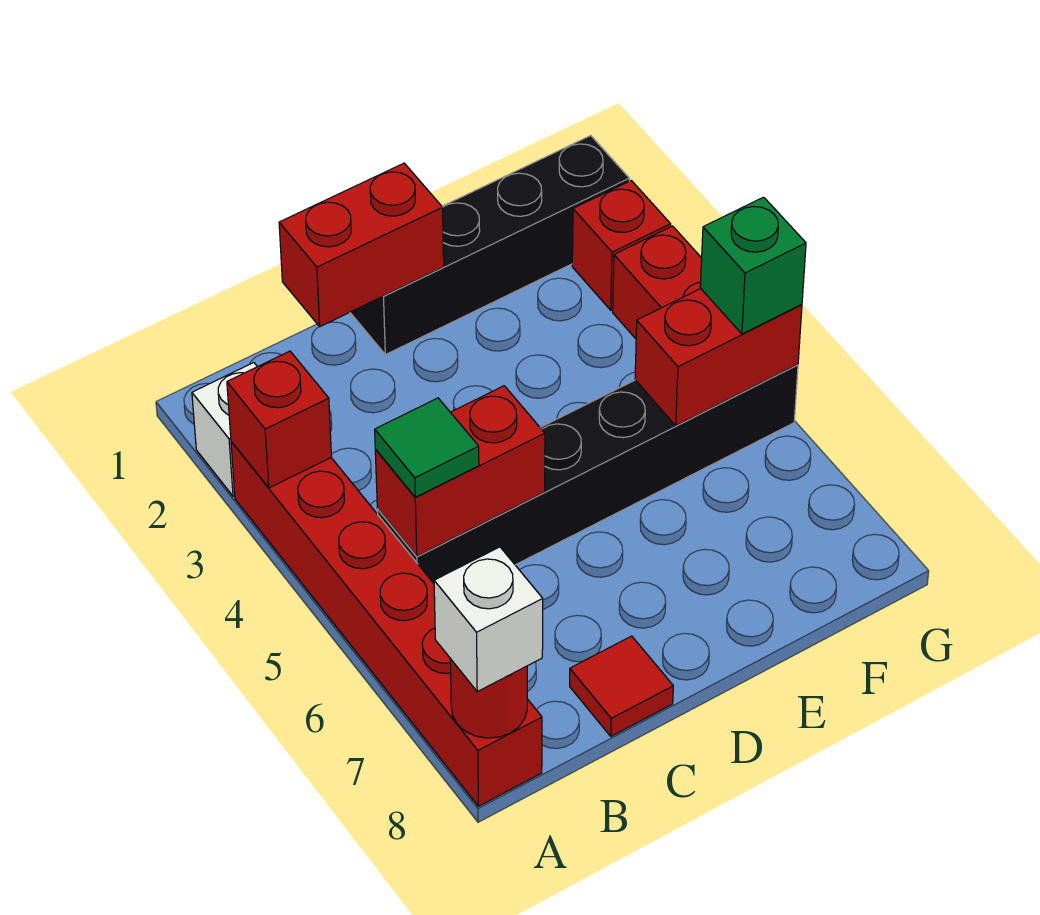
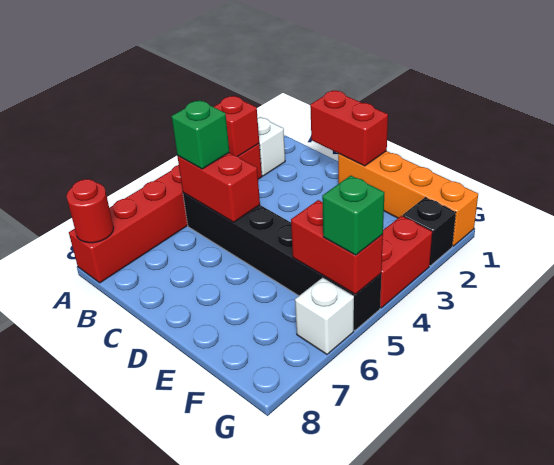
white 1x1 brick [434,547,543,691] -> white 1x1 brick moved to [295,278,354,354]
green 1x1 tile [375,398,479,497] -> green 1x1 brick [171,100,229,169]
red 1x1 tile [570,636,673,736] -> none
black 1x4 brick [350,136,629,355] -> orange 1x4 brick [338,151,478,246]
red 1x1 brick [572,181,671,310] -> black 1x1 brick [403,197,456,266]

